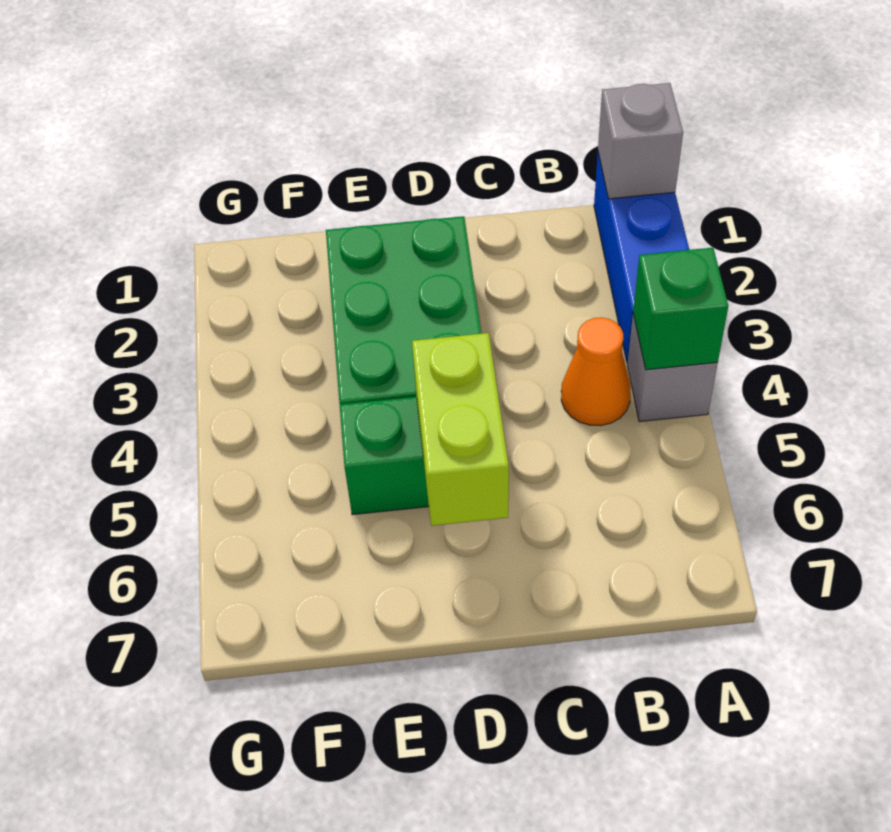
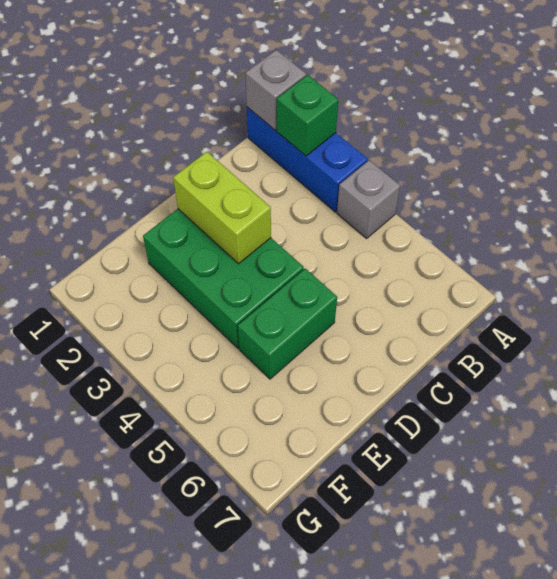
green 1x1 brick [633,248,728,370] -> green 1x1 brick moved to [277,75,338,156]
orange 1x1 cone [561,318,631,426] -> none
lime 1x2 brick [412,333,509,526] -> lime 1x2 brick moved to [173,152,271,264]

